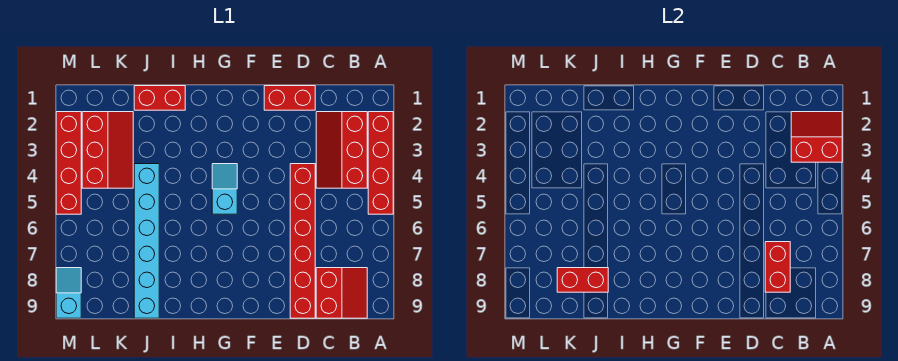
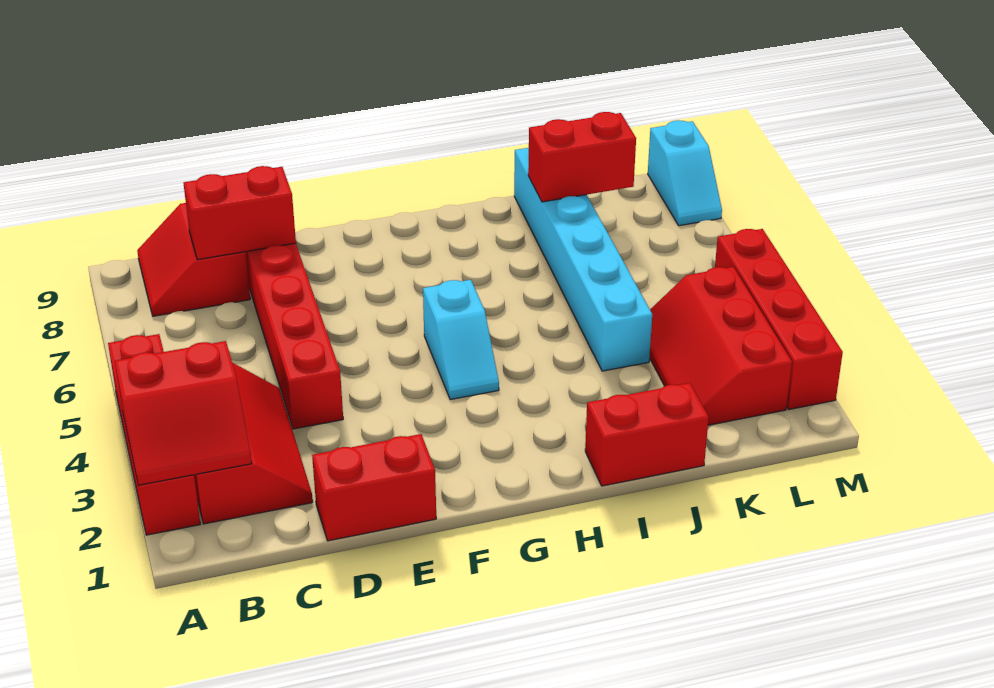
red 1x2 brick [765,242,790,292] -> red 1x2 brick turned to [184,166,296,260]

